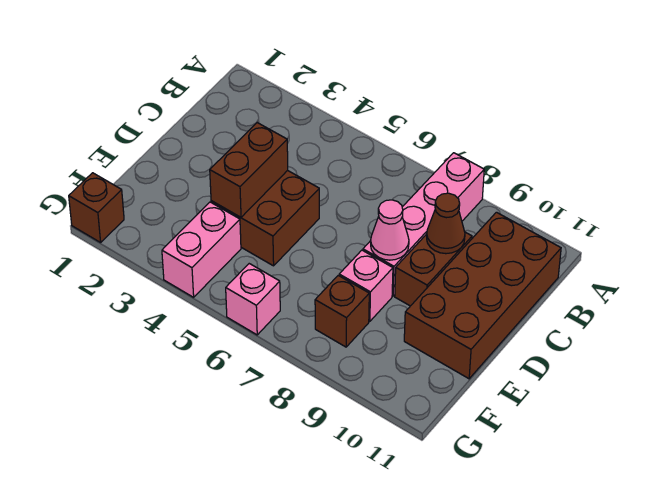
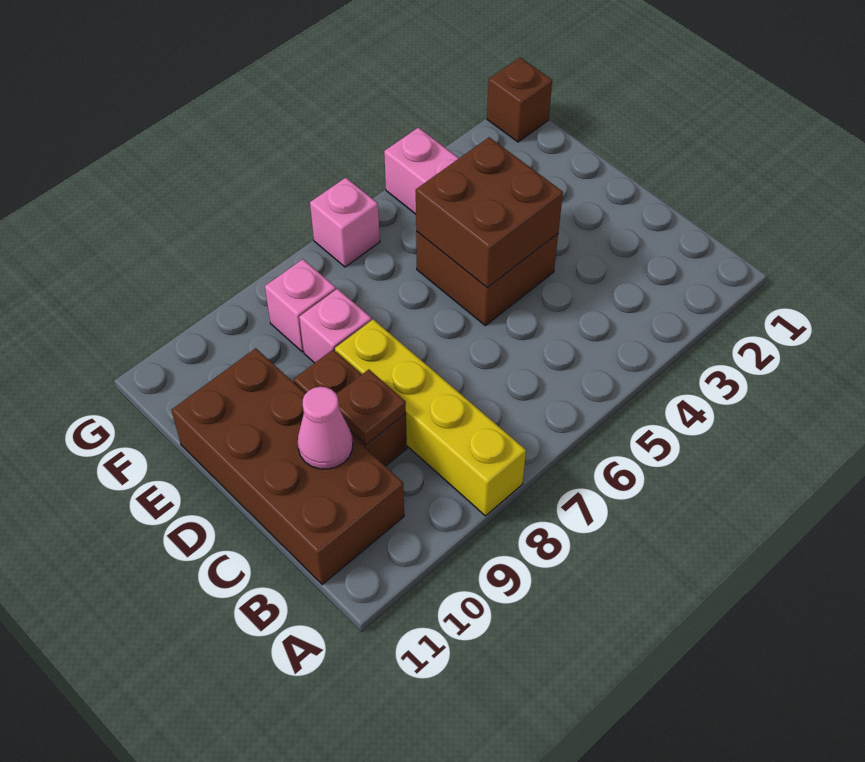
pink 1x4 brick [363,153,484,296] -> yellow 1x4 brick [335,319,526,516]
brown 1x1 cone [427,193,465,254] -> brown 1x1 plate [336,369,406,445]
brown 1x2 brick [210,123,288,217] -> brown 2x2 brick [416,137,563,287]
pink 1x1 cone [371,200,409,260] -> pink 1x1 cone moved to [298,387,353,469]
brown 1x1 brick [315,275,369,347] -> pink 1x1 brick [265,259,336,352]

